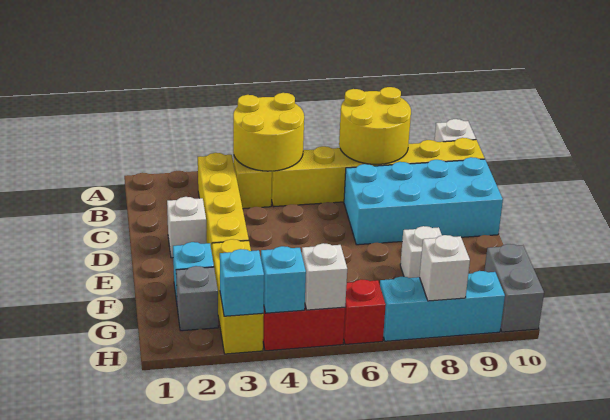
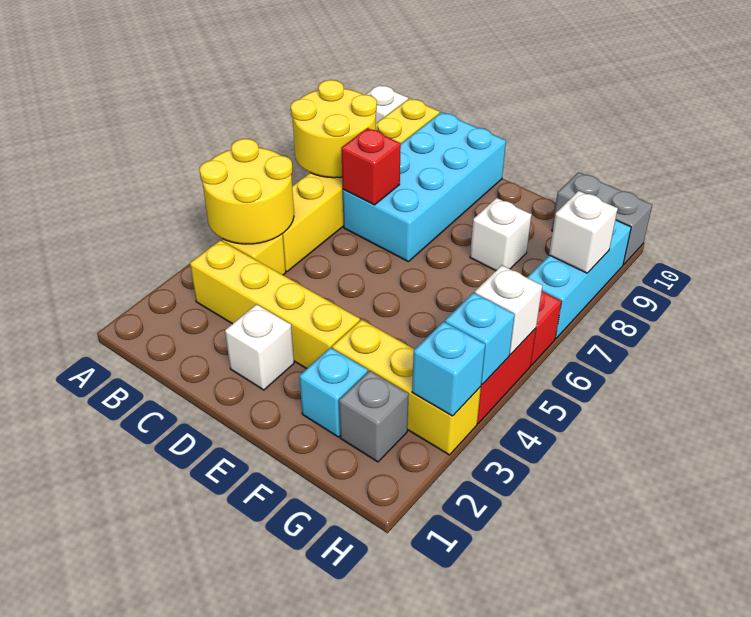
none -> red 1x1 brick [341,128,401,205]

